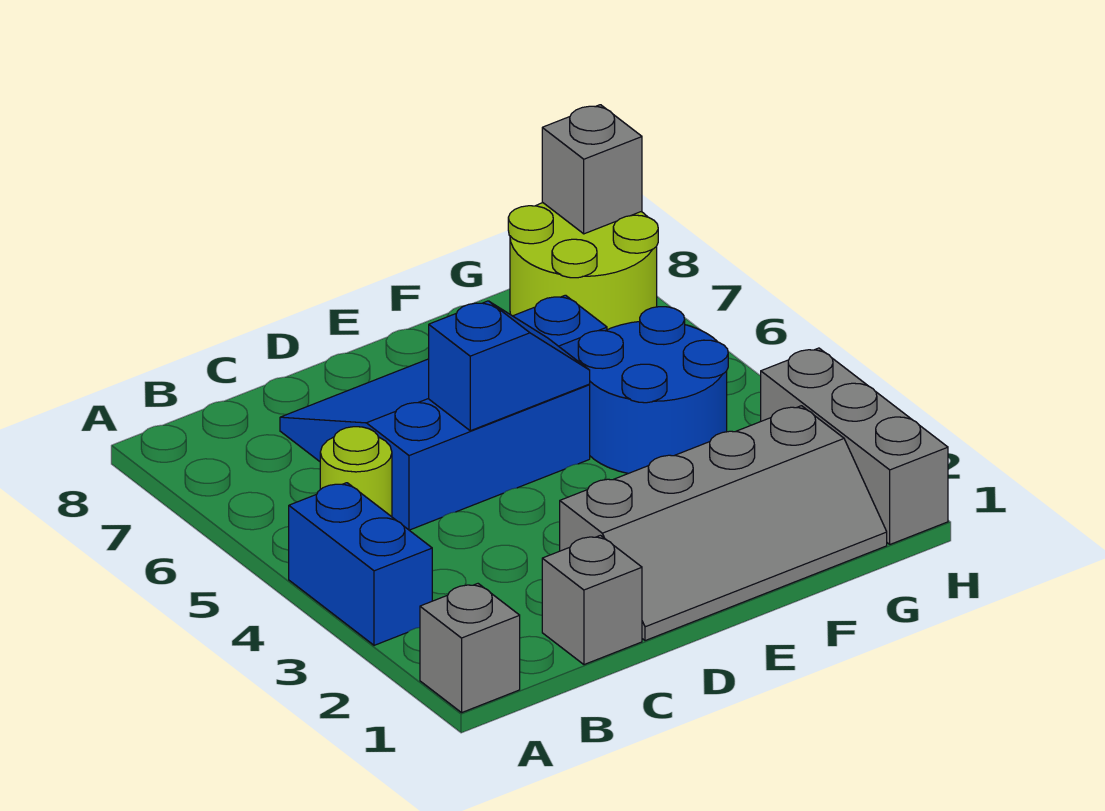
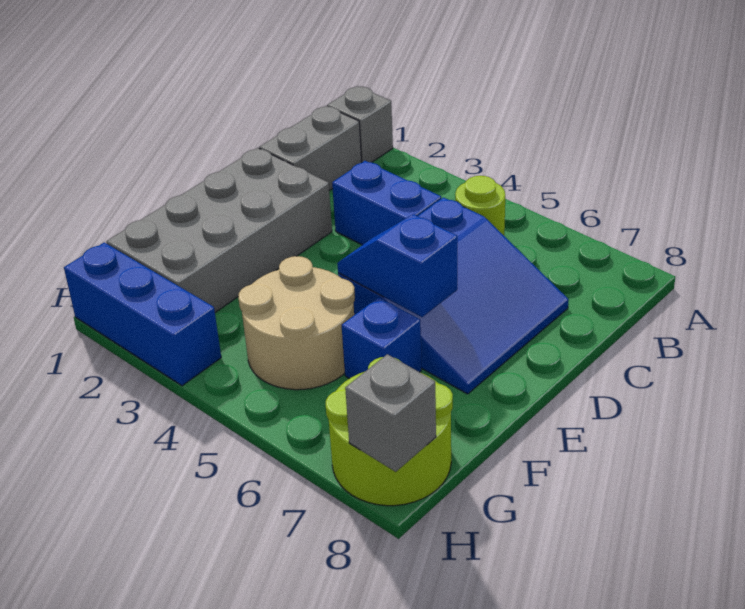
blue 1x2 brick [289,483,432,645] -> blue 1x2 brick moved to [332,161,441,245]
grey 1x1 brick [542,535,642,665] -> grey 1x2 brick [259,106,362,191]
grey 2x4 slope [560,406,887,641] -> grey 2x4 brick [106,148,332,312]
blue 1x2 slope [429,301,590,431] -> blue 1x2 slope turned to [337,214,457,317]
blue 2x2 round brick [578,307,728,474] -> tan 2x2 round brick [238,256,355,390]
grey 1x3 brick [761,348,948,544] -> blue 1x3 brick [64,242,221,386]

